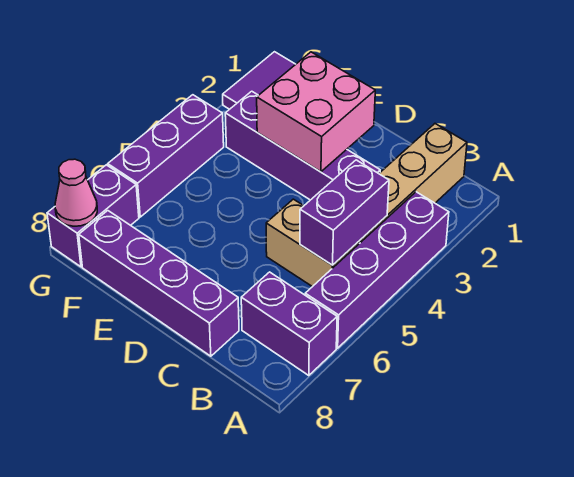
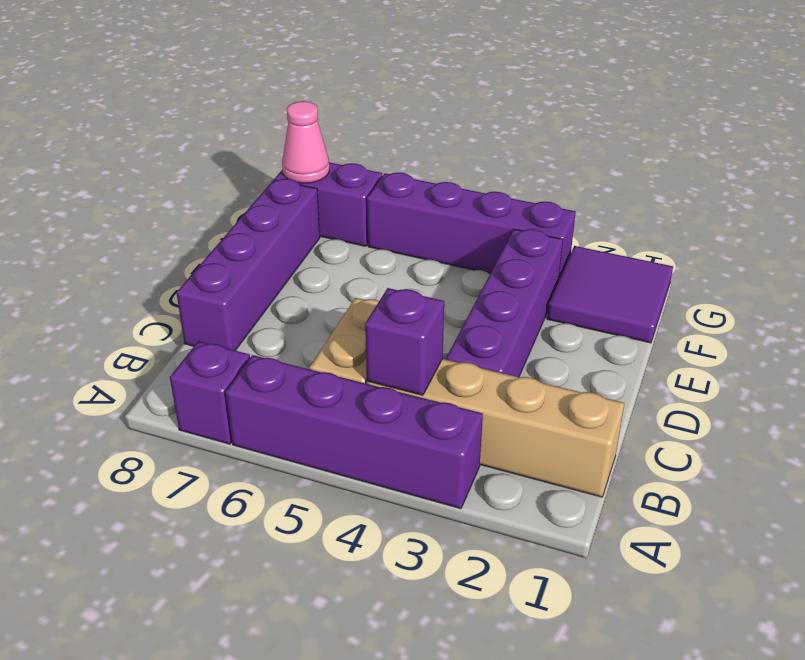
purple 1x2 brick [241,272,337,375] -> purple 1x1 brick [170,341,250,444]
purple 1x2 brick [300,160,389,265] -> purple 1x1 brick [365,288,444,395]
pink 2x2 brick [257,52,375,172] -> none
purple 1x3 brick [108,95,224,217] -> purple 1x4 brick [367,173,576,281]

